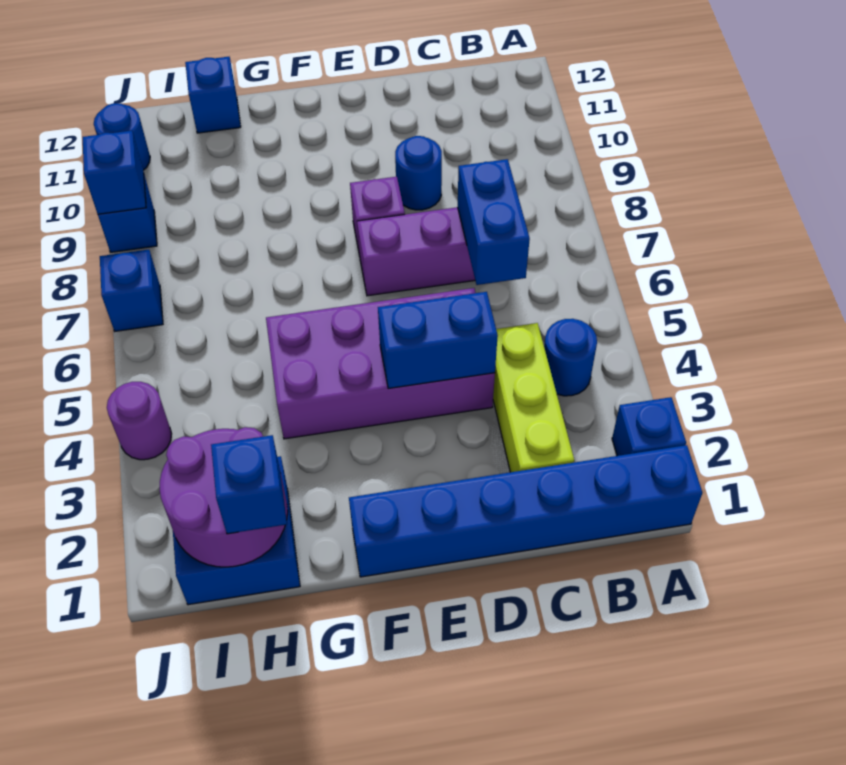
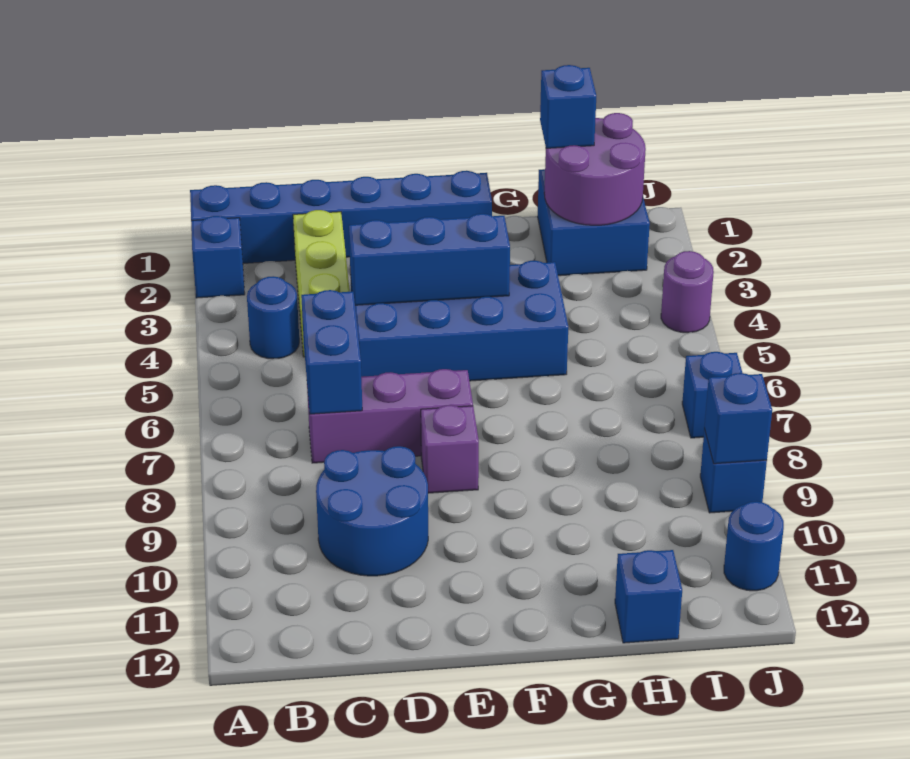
purple 2x4 brick [266,288,495,439] -> blue 2x4 brick [350,261,568,381]
blue 1x2 brick [378,292,498,389] -> blue 1x3 brick [349,214,510,305]
blue 1x1 round brick [395,136,442,210] -> blue 2x2 round brick [316,446,428,576]

